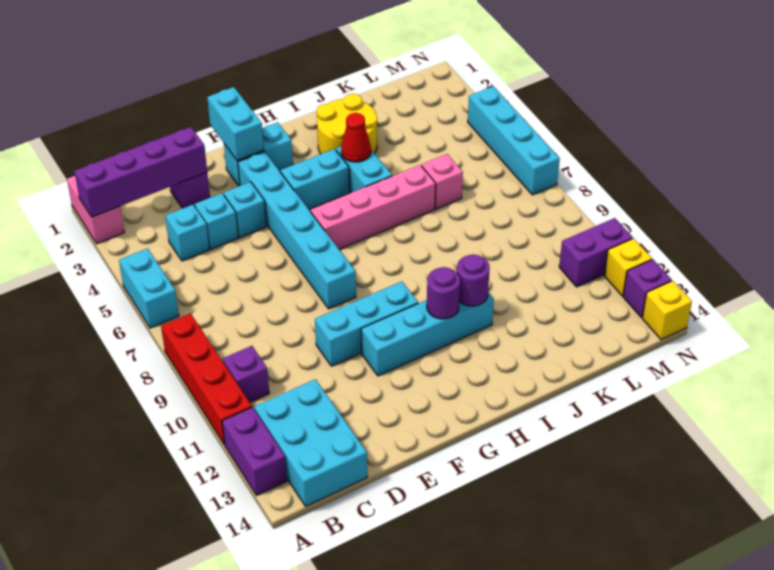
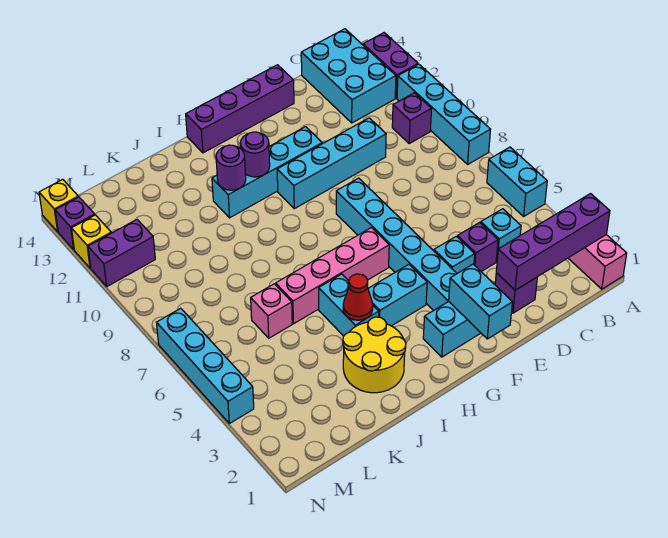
red 1x4 brick [161,313,252,445] -> cyan 1x4 brick [397,64,490,164]
cyan 1x1 brick [195,193,238,249] -> purple 1x1 brick [457,222,498,272]
cyan 1x3 brick [315,282,418,366] -> cyan 1x4 brick [277,118,386,209]
none -> purple 1x4 brick [186,65,294,153]

